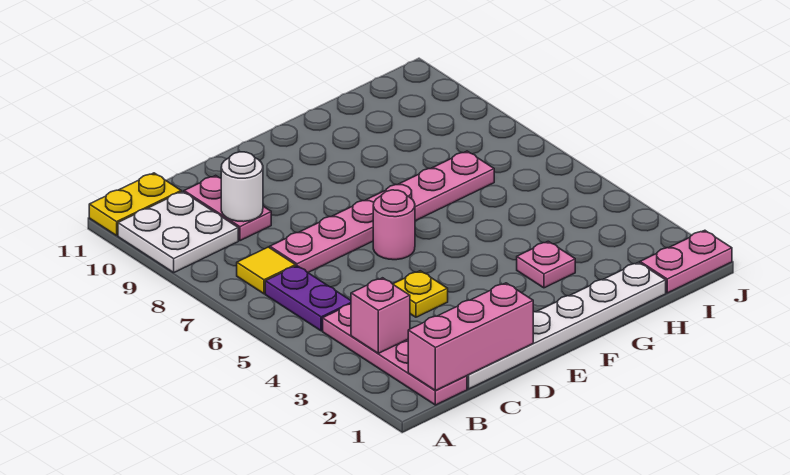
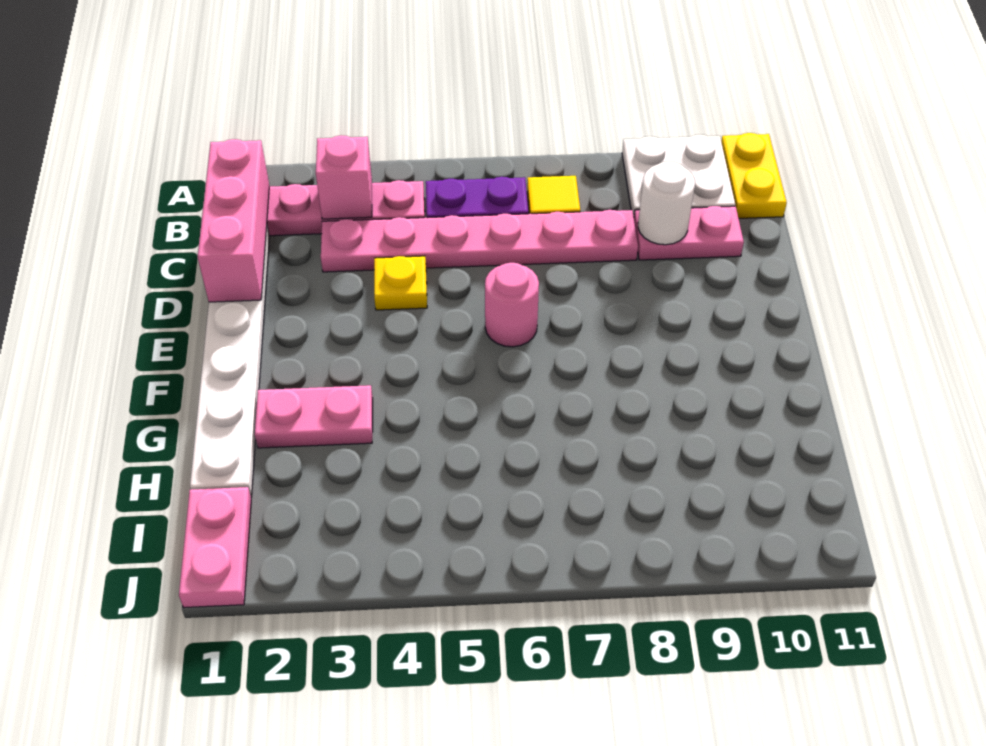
pink 1x6 plate [270,151,494,273] -> pink 1x6 plate turned to [321,210,638,272]
pink 1x1 plate [517,241,575,288] -> pink 1x2 plate [255,385,373,448]

